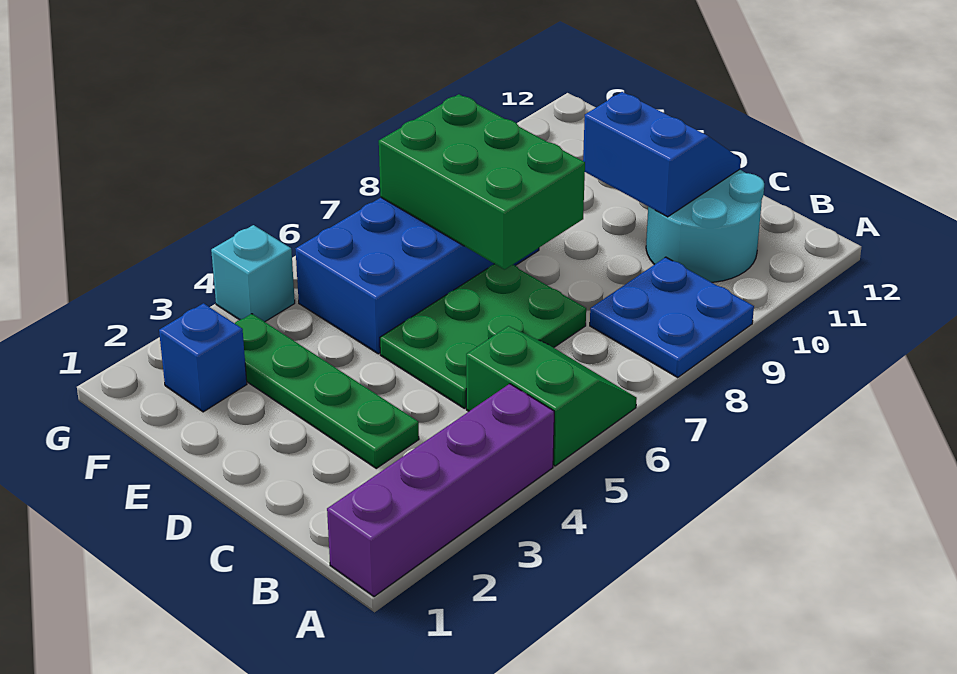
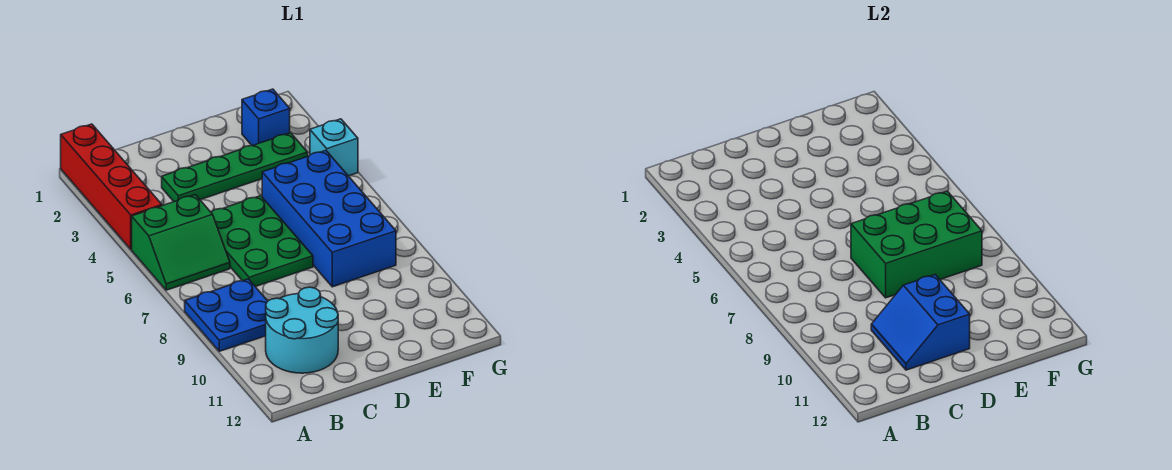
purple 1x4 brick [327,384,554,597] -> red 1x4 brick [61,124,162,249]
blue 2x2 slope [583,92,741,217] -> blue 2x2 slope turned to [871,275,970,370]

